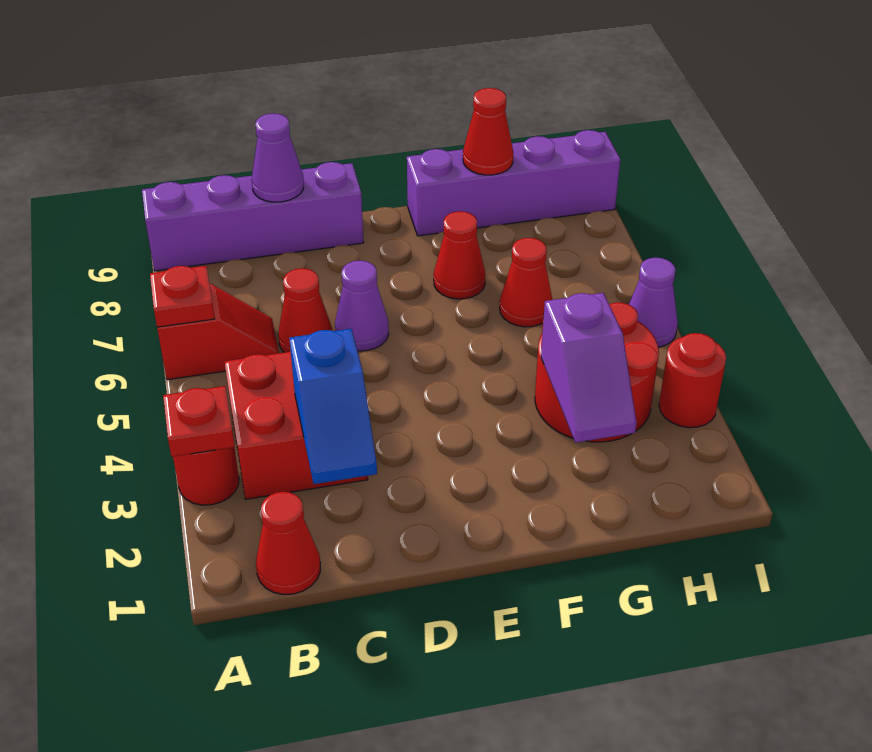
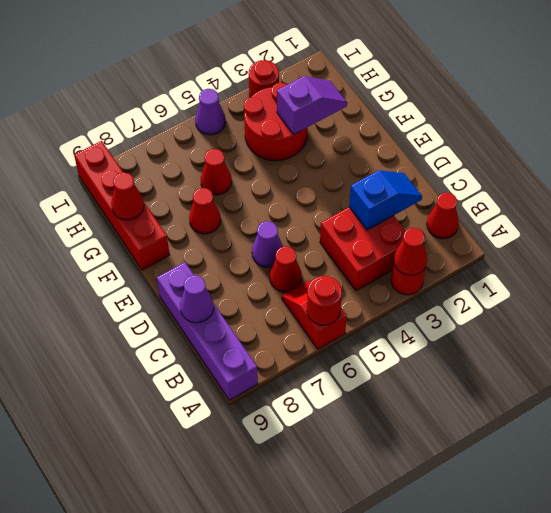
red 1x1 plate [163,386,235,457] -> red 1x1 cone [394,228,427,275]
red 1x1 plate [150,266,215,327] -> red 1x1 round brick [307,276,342,325]
purple 1x4 brick [407,130,620,236] -> red 1x4 brick [74,141,170,270]

